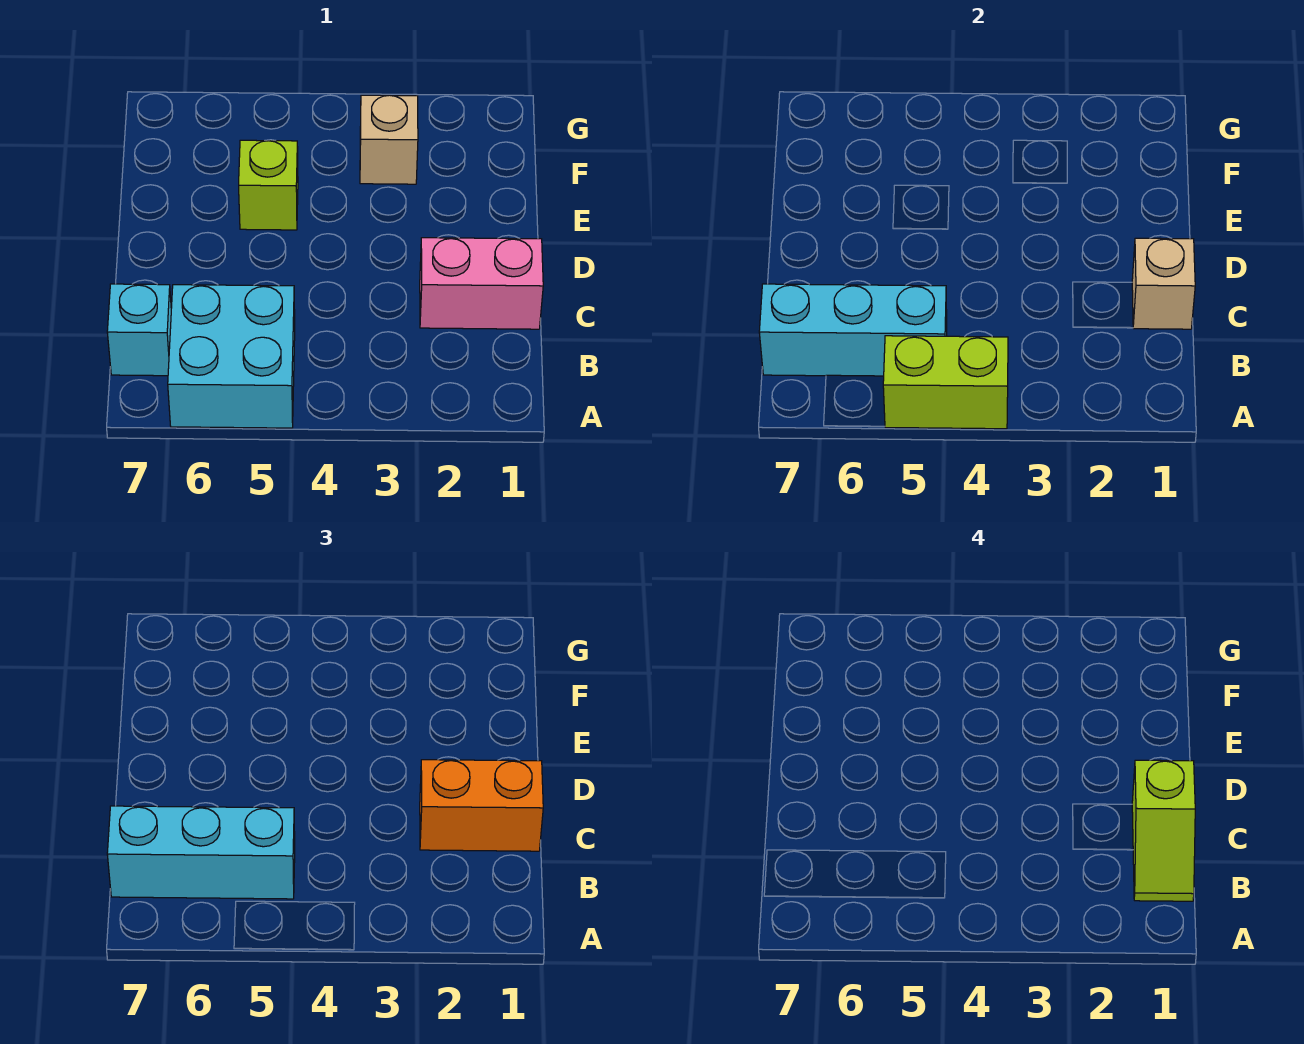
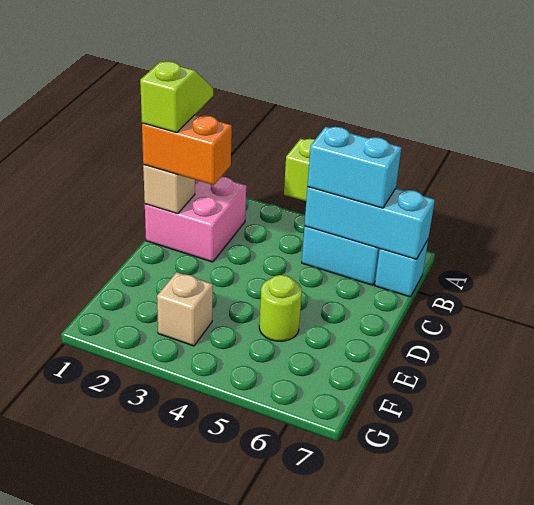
cyan 1x3 brick [107,806,295,899] -> cyan 1x2 brick [307,127,401,208]
pink 1x2 brick [420,238,543,329] -> pink 2x2 brick [145,177,246,262]
lime 1x1 brick [239,140,298,230] -> lime 1x1 round brick [259,275,302,341]

